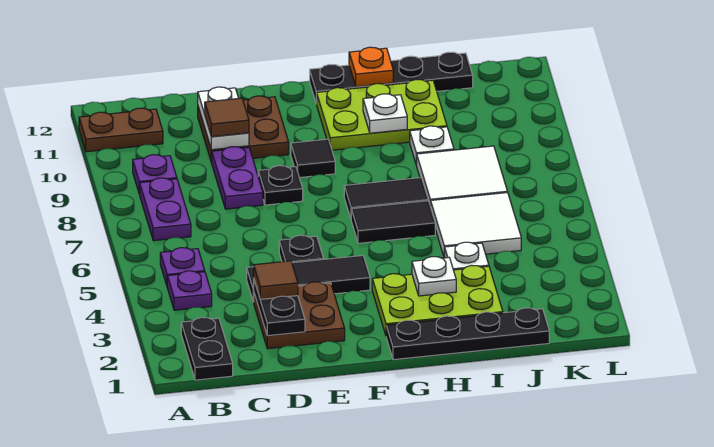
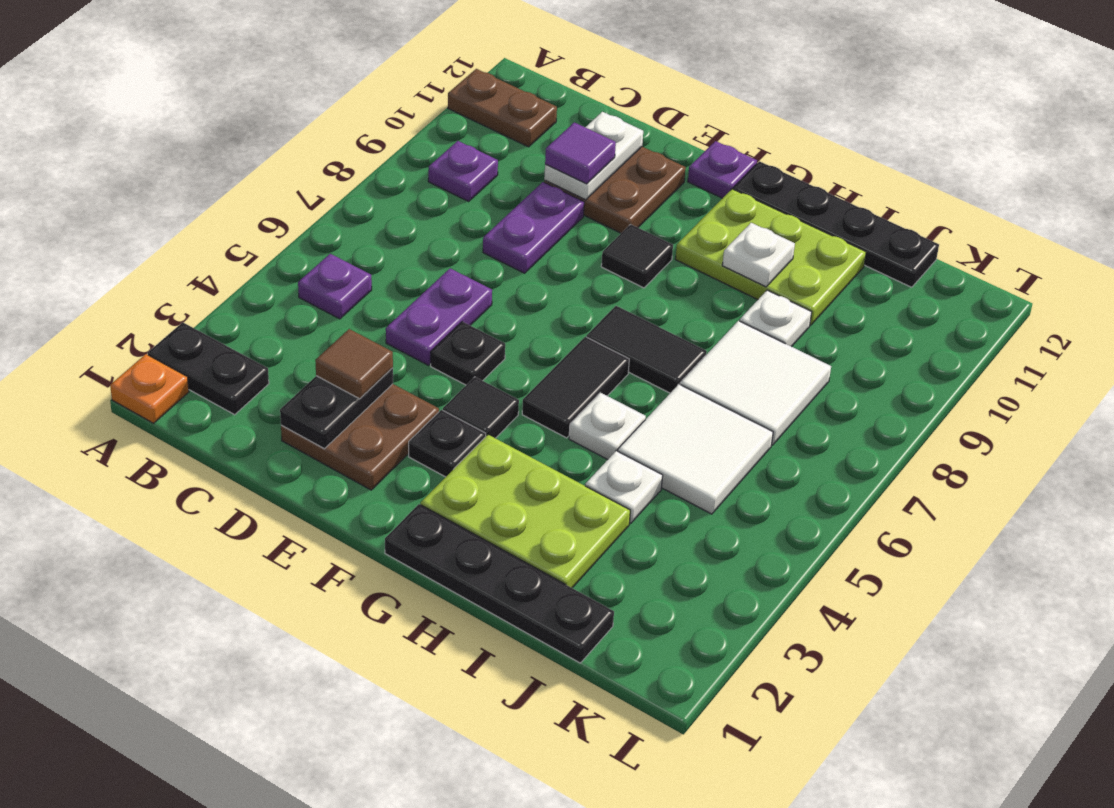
black 1x2 plate [181,317,233,380] -> black 1x2 plate turned to [148,322,269,415]
purple 1x1 plate [167,271,212,310] -> purple 1x1 plate moved to [688,141,757,198]
purple 1x2 plate [140,178,191,241] -> purple 1x2 plate moved to [386,268,492,365]
black 1x3 tile [247,255,370,302] -> black 1x1 tile [443,377,519,438]
brown 1x1 tile [205,98,249,137] -> purple 1x1 tile [545,122,616,184]
black 1x1 plate [258,166,303,205] -> black 1x1 plate moved to [409,410,486,477]
black 1x2 tile [351,201,435,243] -> black 1x2 tile turned to [522,337,629,438]
white 1x1 plate [412,257,456,296] -> white 1x1 plate moved to [569,393,646,459]
orange 1x1 plate [349,47,393,87] -> orange 1x1 plate moved to [110,354,189,423]

